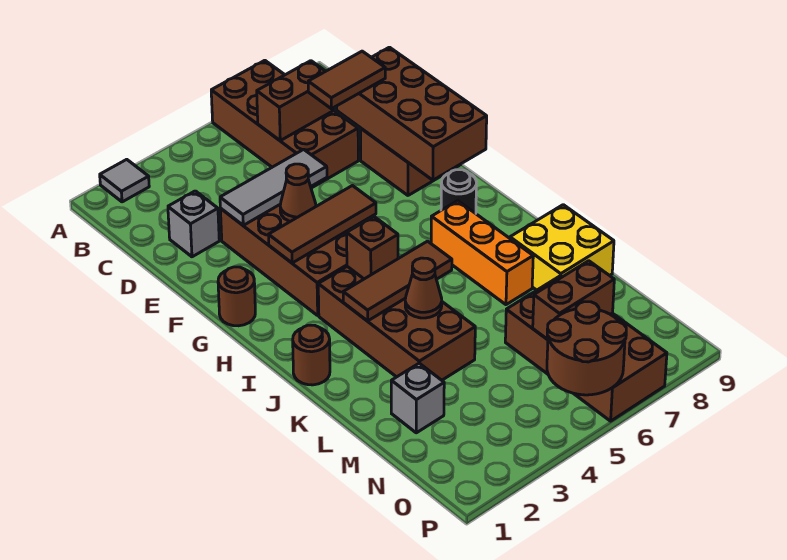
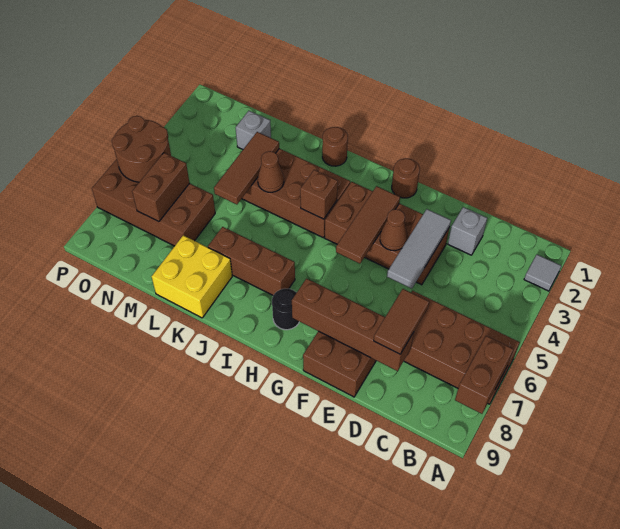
brown 1x2 brick [257,61,334,141] -> brown 1x2 brick moved to [455,336,513,414]
brown 2x4 brick [337,47,487,180] -> brown 1x4 brick [292,279,414,371]
orange 1x3 brick [431,201,533,305] -> brown 1x3 brick [208,227,295,295]
brown 1x3 tile [343,241,452,321] -> brown 1x3 tile moved to [214,132,279,204]

